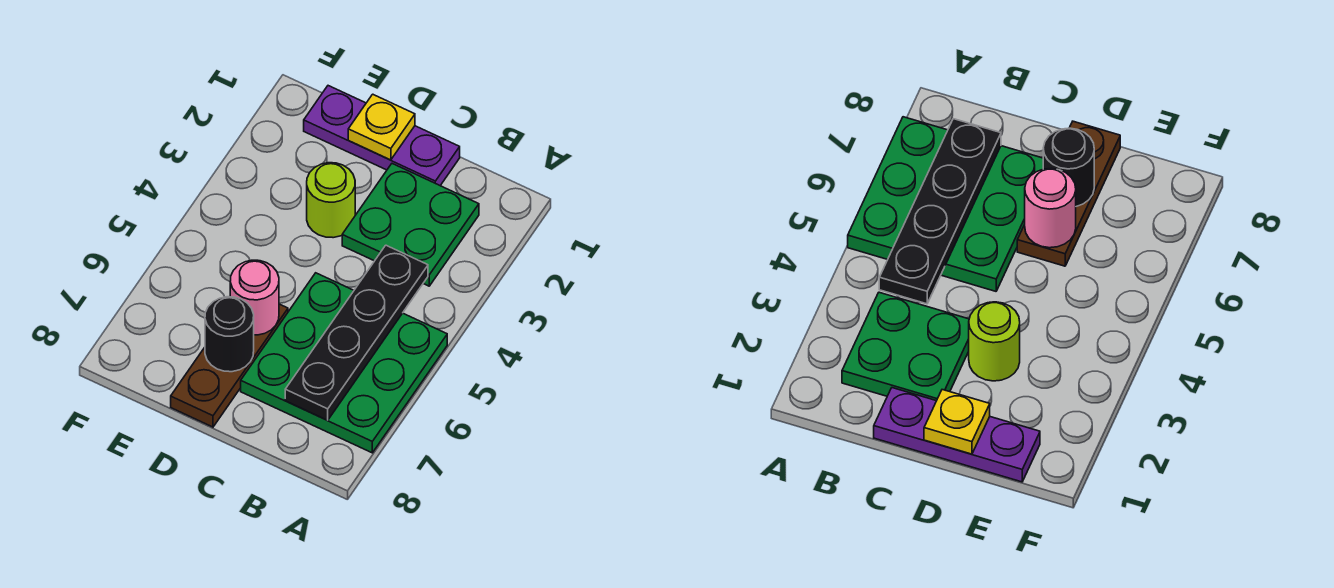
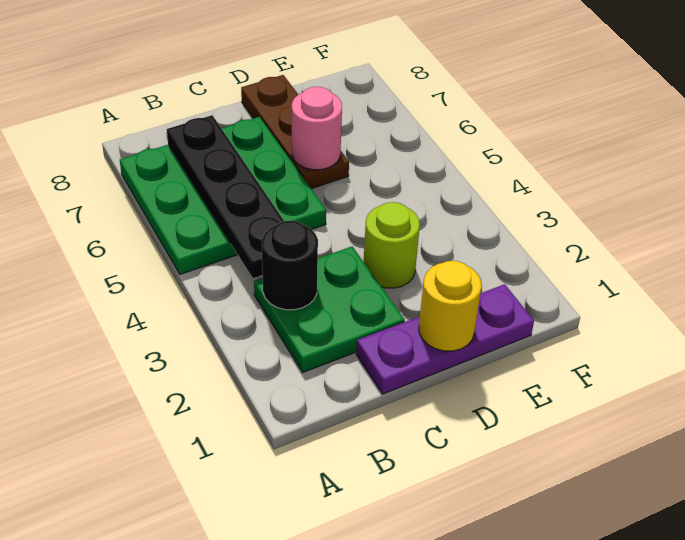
yellow 1x1 plate [348,94,415,160] -> yellow 1x1 round brick [419,261,482,351]
black 1x1 round brick [205,297,254,372] -> black 1x1 round brick moved to [262,221,318,310]

